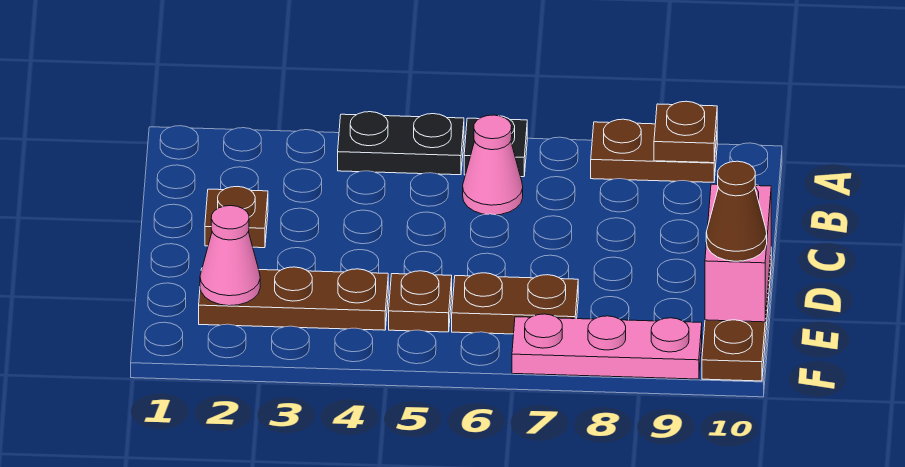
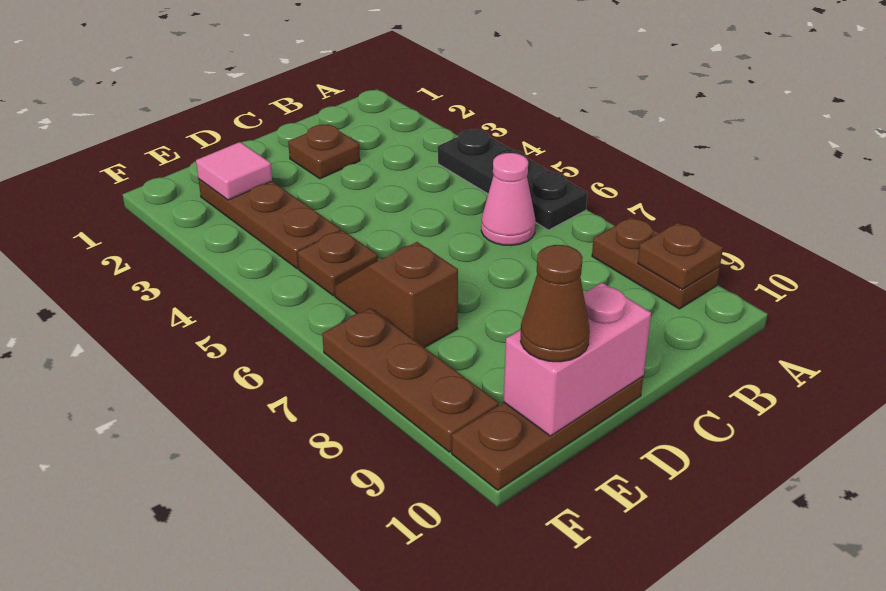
pink 1x1 cone [200,206,260,306] -> pink 1x1 tile [196,142,272,200]
brown 1x2 plate [452,273,578,334] -> brown 1x2 slope [335,242,458,348]
pink 1x3 plate [512,314,702,379] -> brown 1x3 plate [322,308,499,452]

